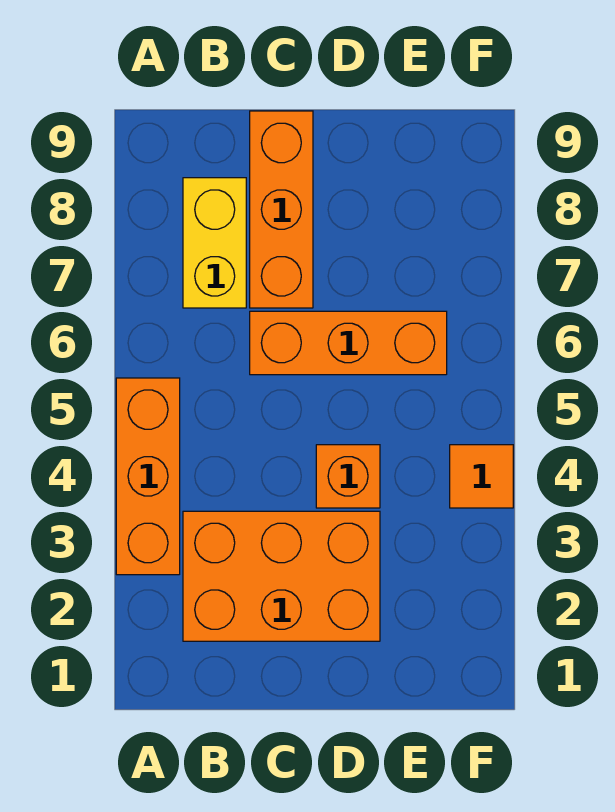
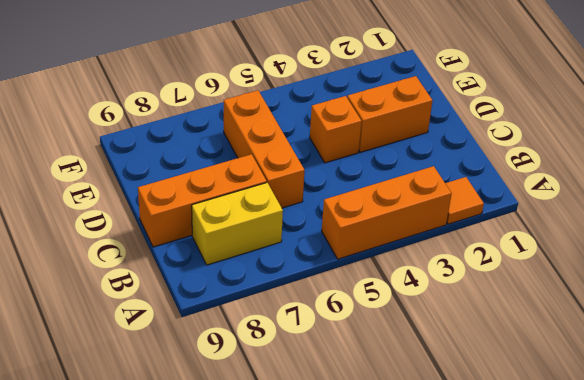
orange 2x3 brick [183,511,380,641] -> orange 1x2 brick [347,76,433,152]
orange 1x1 tile [450,445,513,508] -> orange 1x1 tile moved to [445,177,484,224]

